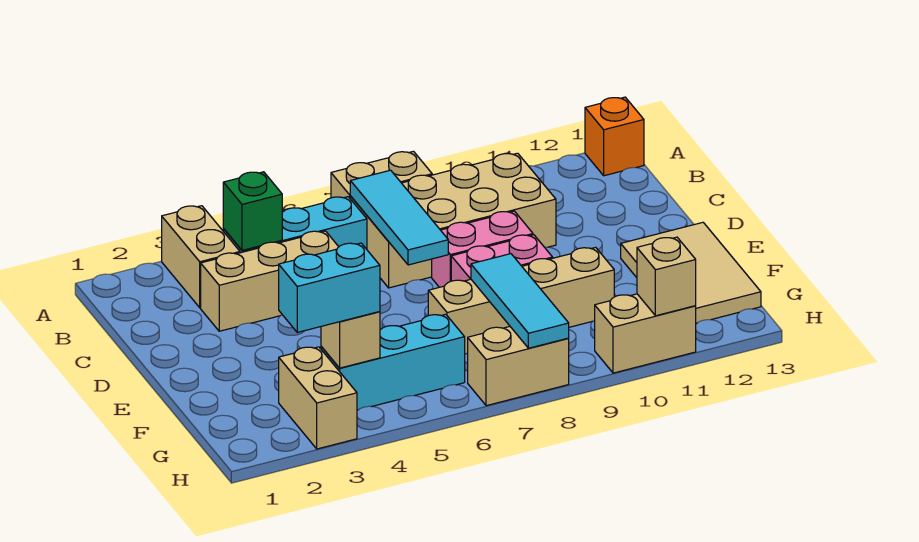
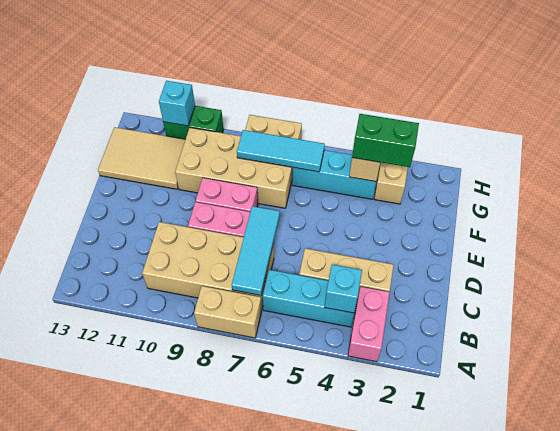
tan 1x2 brick [162,206,240,308] -> pink 1x2 brick [348,287,390,362]
orange 1x1 brick [585,97,644,176] -> none
green 1x1 brick [223,172,282,250] -> cyan 1x1 brick [325,265,362,313]
tan 2x3 tile [621,222,761,323] -> tan 2x3 tile turned to [98,127,185,189]
tan 1x4 brick [428,247,614,354] -> tan 2x4 brick [175,128,293,208]
cyan 1x3 tile [471,254,569,348] -> cyan 1x3 tile turned to [237,130,325,172]
cyan 1x2 brick [279,243,380,332] -> green 1x2 brick [352,114,419,167]
tan 1x2 brick [595,294,696,373] -> green 1x2 brick [163,106,224,139]
tan 1x1 brick [637,237,696,316] -> cyan 1x1 brick [159,81,195,126]

